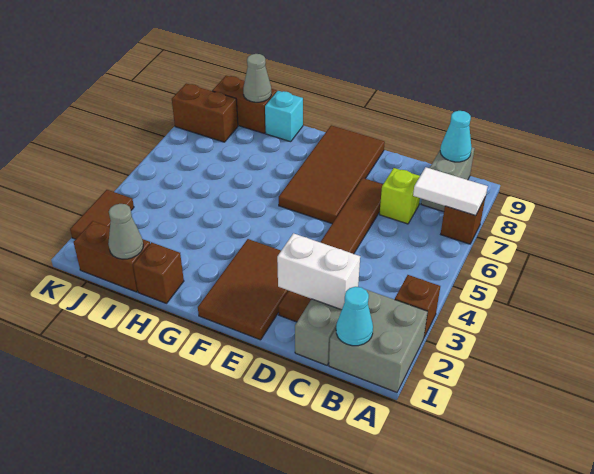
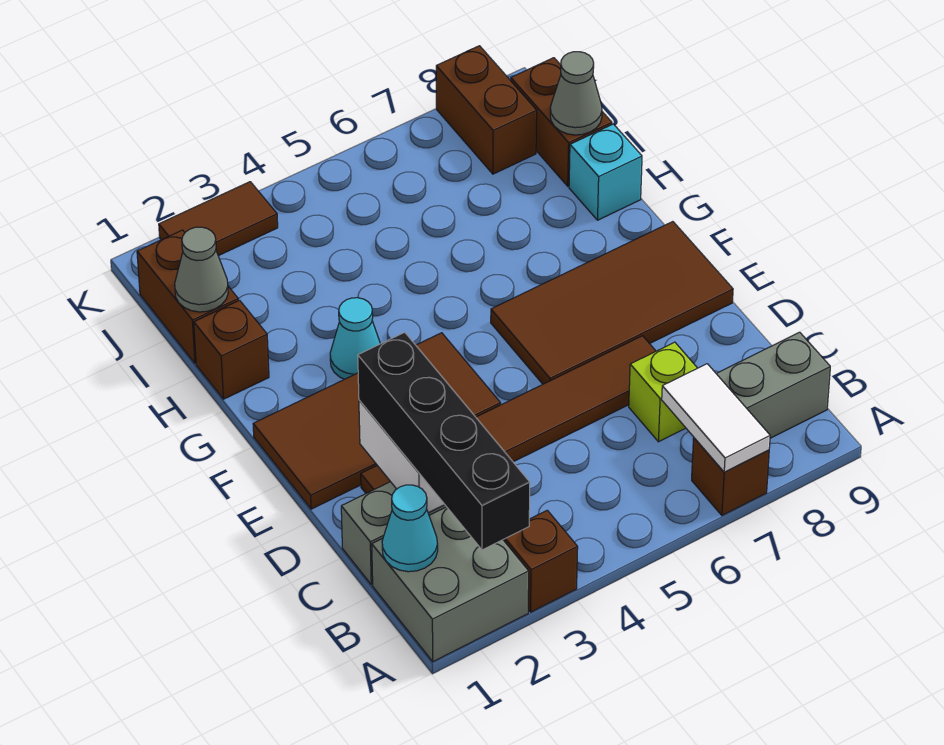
none -> black 1x4 brick [358,332,530,550]
cyan 1x1 cone [440,111,472,162] -> cyan 1x1 cone moved to [330,298,380,379]
brown 2x3 tile [198,239,289,340] -> brown 2x4 tile [253,333,501,509]

